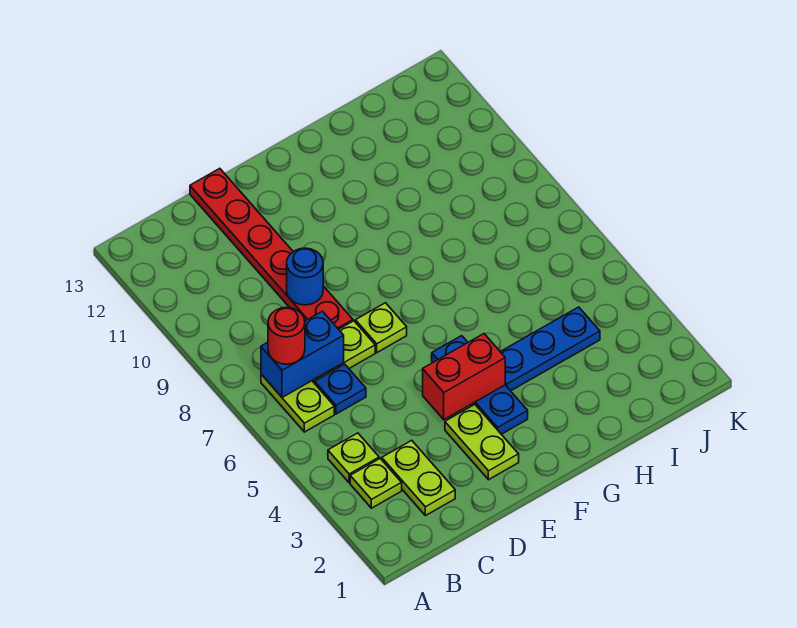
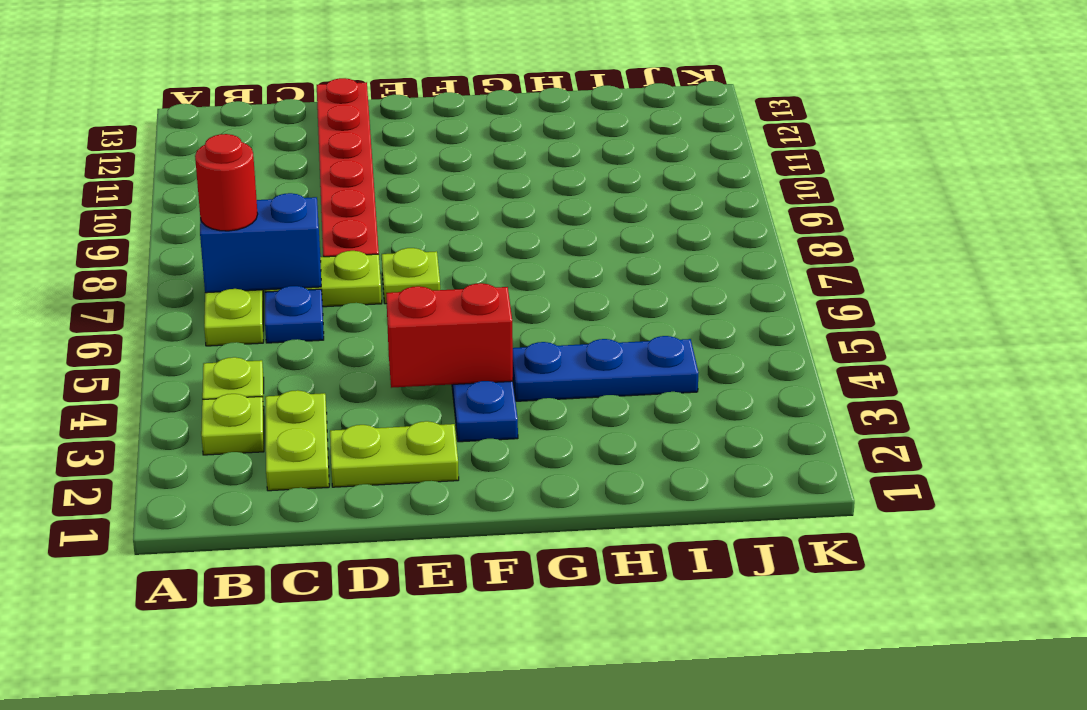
blue 1x1 round brick [287,248,323,305] -> none
lime 1x2 plate [445,405,519,480] -> lime 1x2 plate turned to [330,421,459,487]

